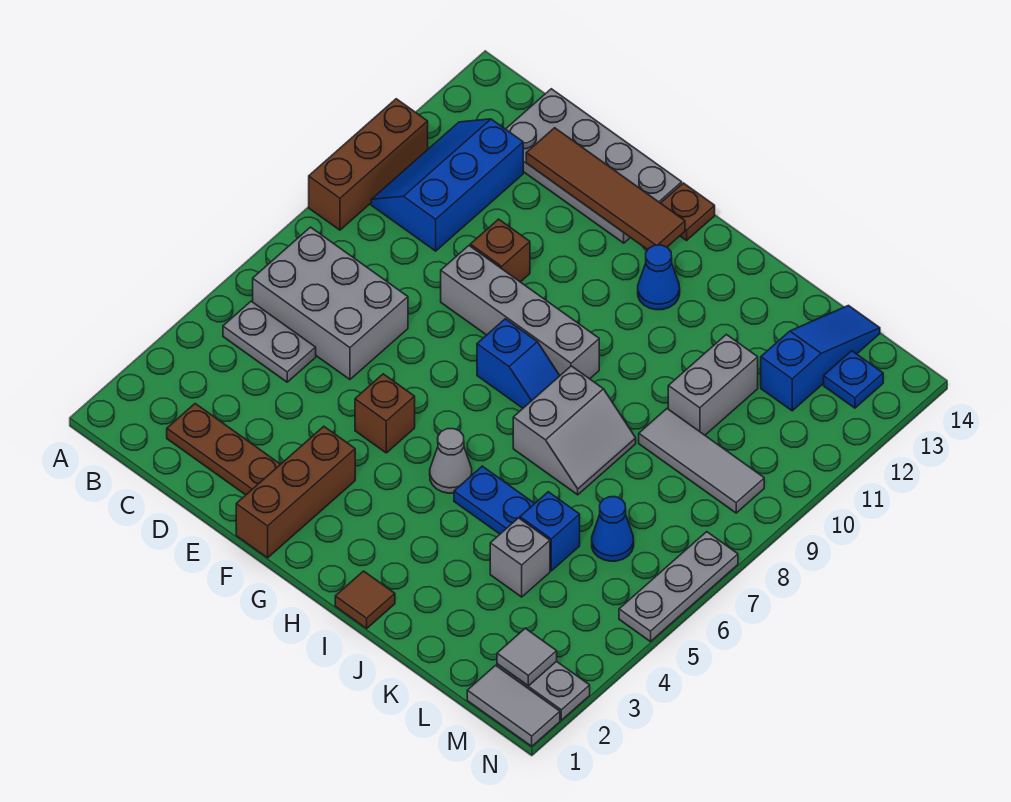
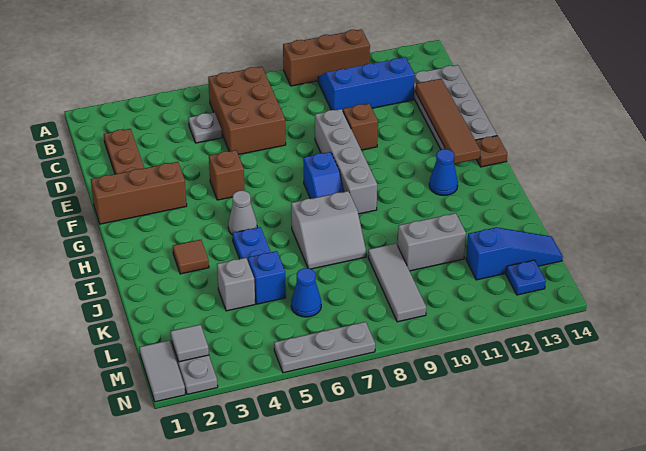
grey 1x2 plate [223,301,316,382] -> grey 1x1 plate [188,112,222,143]
grey 2x3 brick [253,227,408,379] -> brown 2x3 brick [208,67,286,155]
brown 1x1 tile [335,571,395,628] -> brown 1x1 tile moved to [173,240,209,274]

